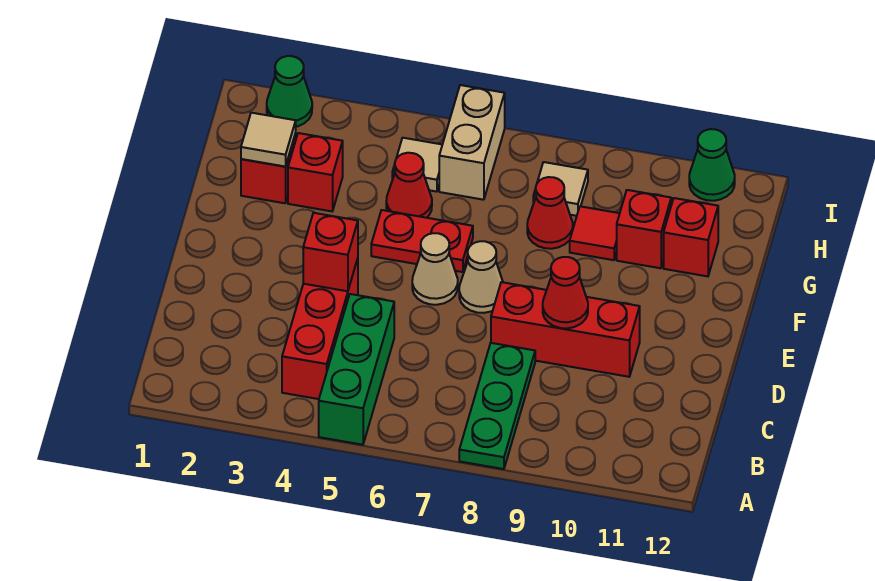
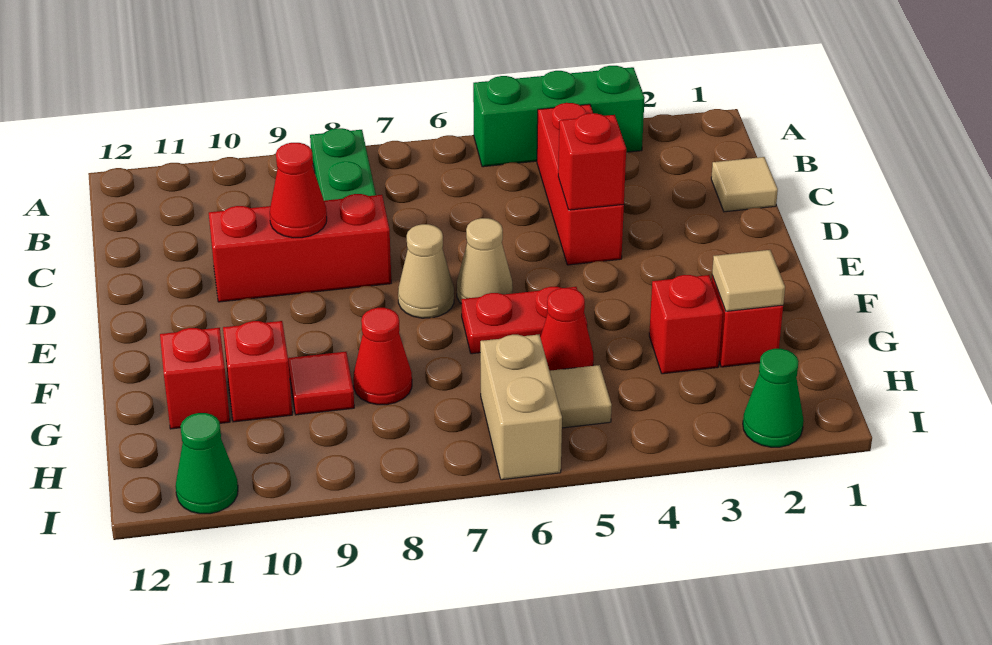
green 1x3 brick [319,294,394,445] -> green 1x3 brick turned to [473,66,645,167]
tan 1x1 tile [533,162,588,216] -> tan 1x1 tile moved to [711,157,778,212]

